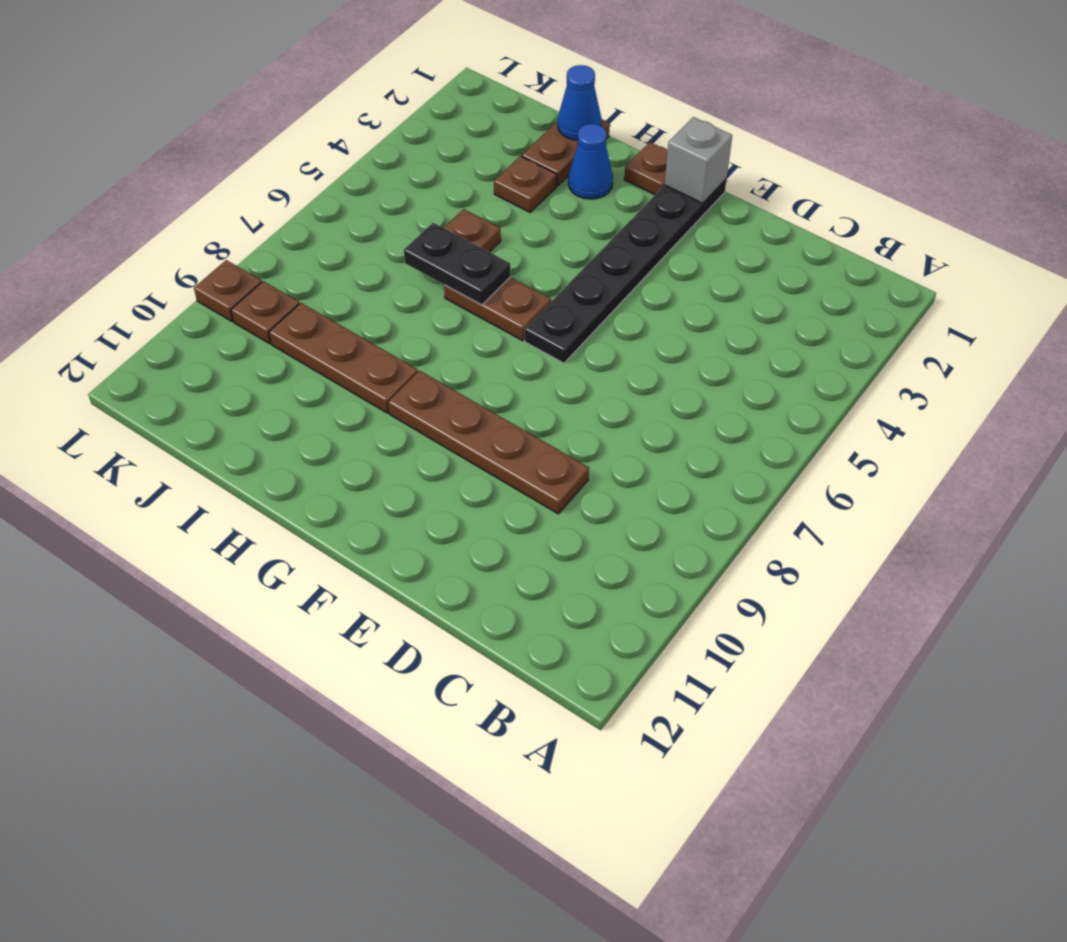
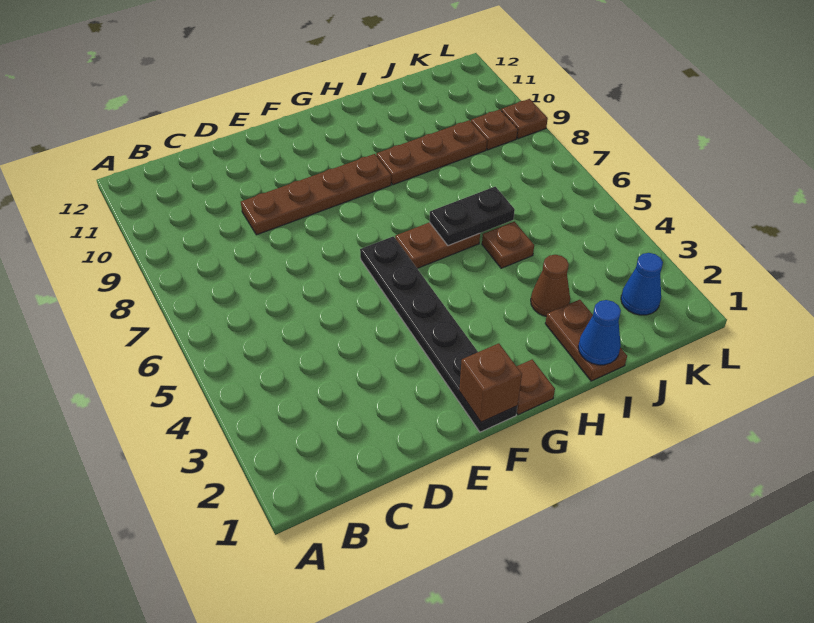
grey 1x1 brick [665,117,732,203] -> brown 1x1 brick [459,343,522,422]
blue 1x1 cone [568,124,613,199] -> blue 1x1 cone moved to [621,253,663,315]
brown 1x1 plate [494,156,557,212] -> brown 1x1 cone [531,255,570,316]

